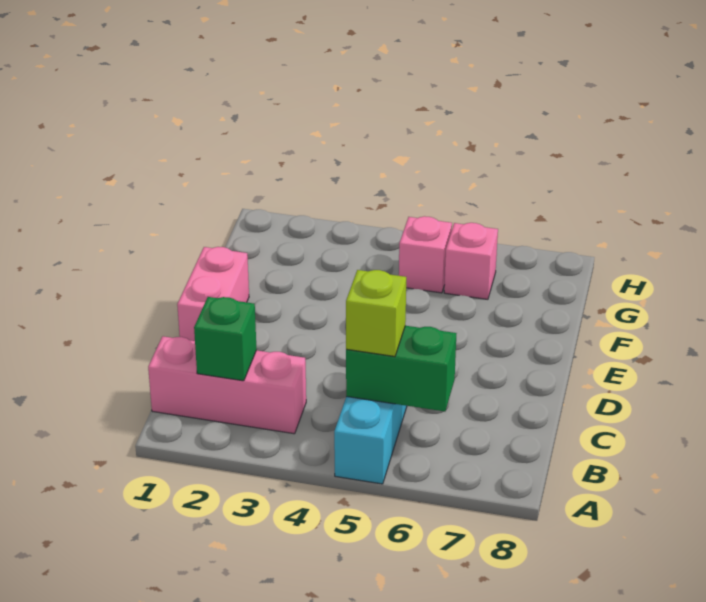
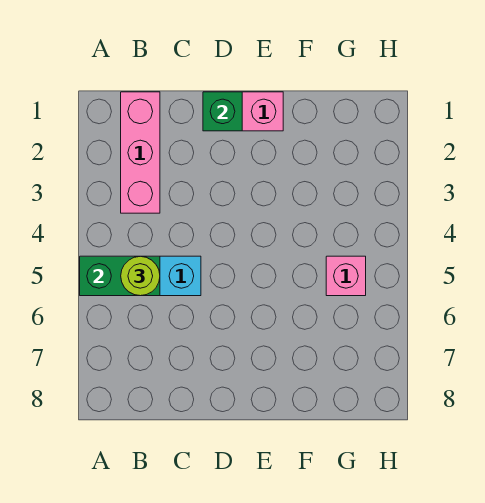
green 1x1 brick [194,297,257,381] -> green 1x1 brick moved to [203,92,242,131]
green 1x2 brick [346,326,456,411] -> green 1x2 brick turned to [80,256,160,296]
lime 1x1 brick [346,270,406,357] -> lime 1x1 round brick [121,256,160,296]
pink 1x1 brick [444,223,498,299] -> none

